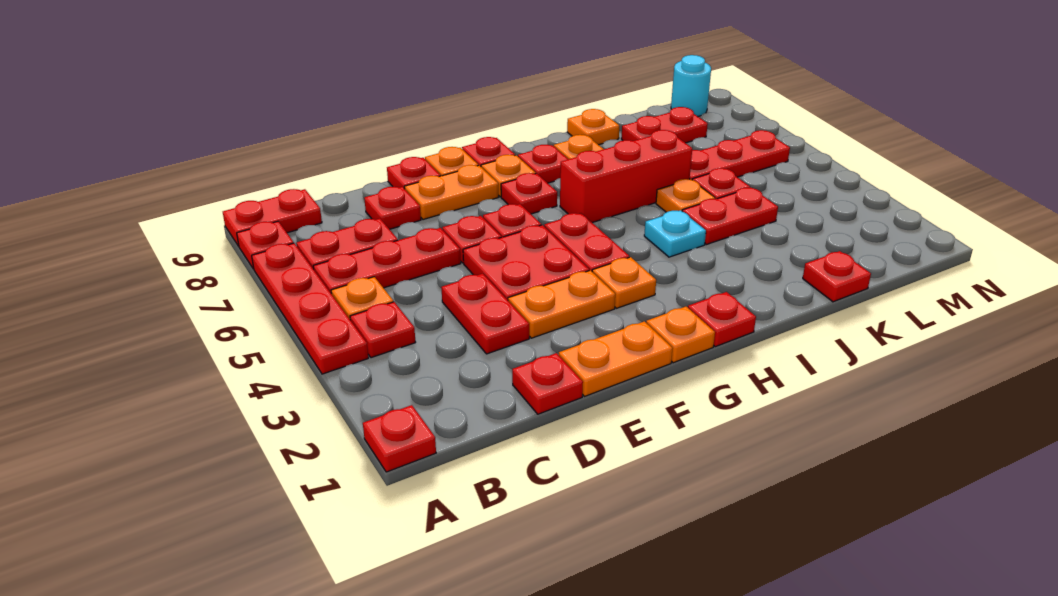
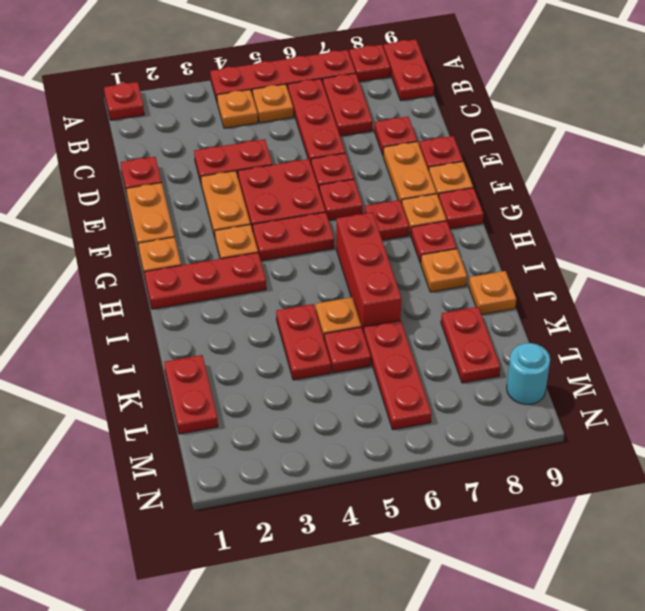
red 1x1 plate [350,302,416,358] -> orange 1x1 plate [217,90,258,128]
red 1x1 plate [688,292,756,347] -> red 1x3 plate [144,253,266,309]
cyan 1x1 plate [644,210,706,257] -> none
red 1x1 plate [803,251,871,302] -> red 1x2 plate [164,355,218,434]

